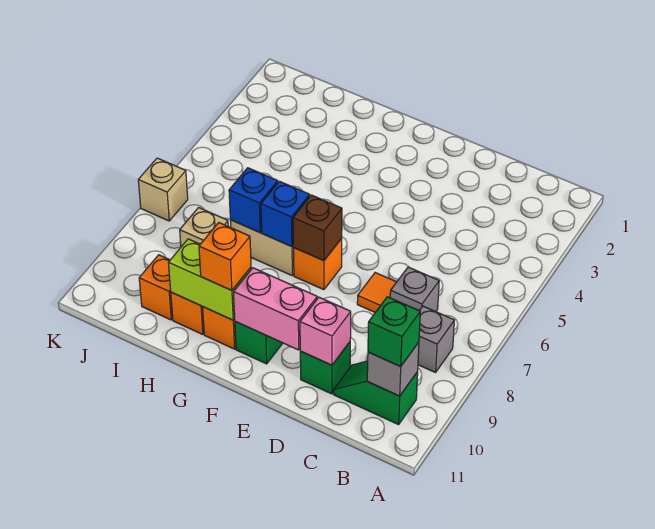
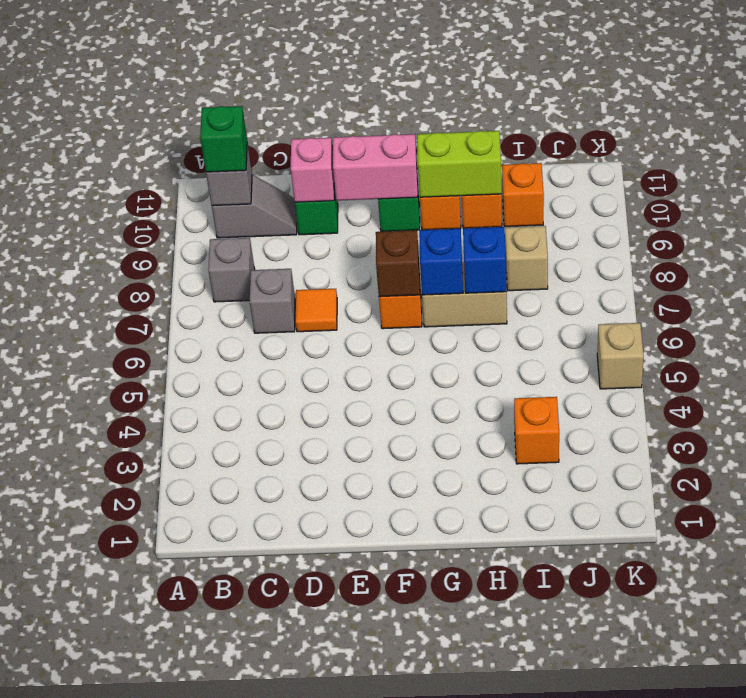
green 1x2 slope [334,361,418,425] -> grey 1x2 slope [212,175,297,238]
orange 1x1 brick [199,223,251,291] -> orange 1x1 brick moved to [514,397,559,464]
tan 1x1 brick [138,158,188,221] -> tan 1x1 brick moved to [597,323,644,389]

